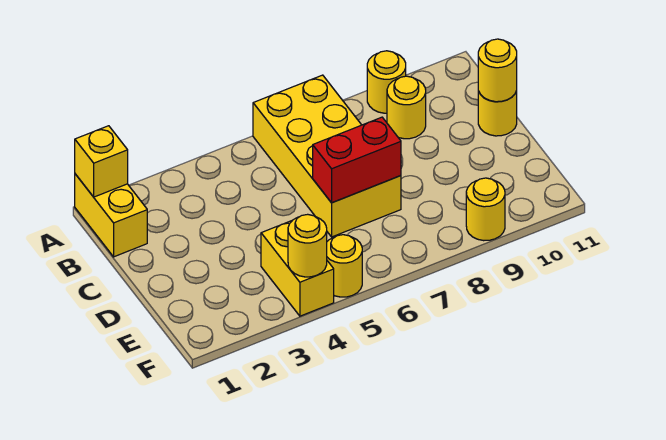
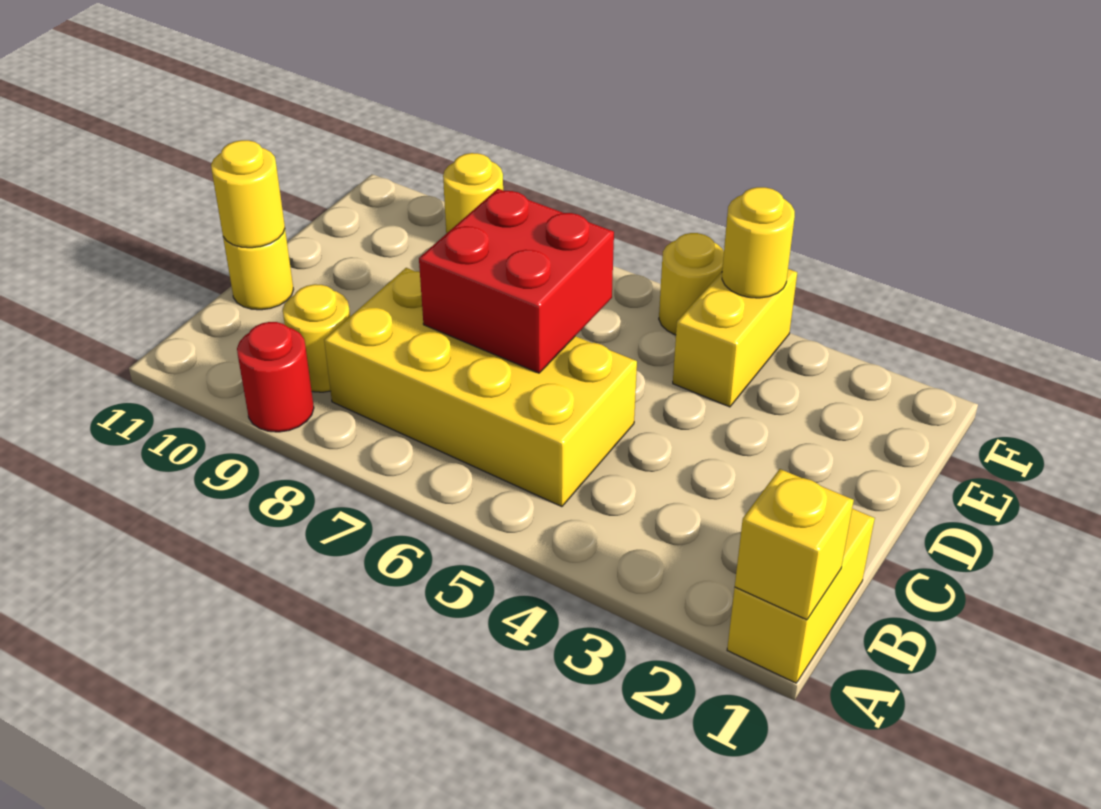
yellow 2x4 brick [253,75,401,237] -> yellow 2x4 brick turned to [324,268,637,507]
yellow 1x1 round brick [367,51,406,113] -> red 1x1 round brick [237,322,314,432]
red 1x2 brick [313,117,401,203] -> red 2x2 brick [419,189,614,373]

